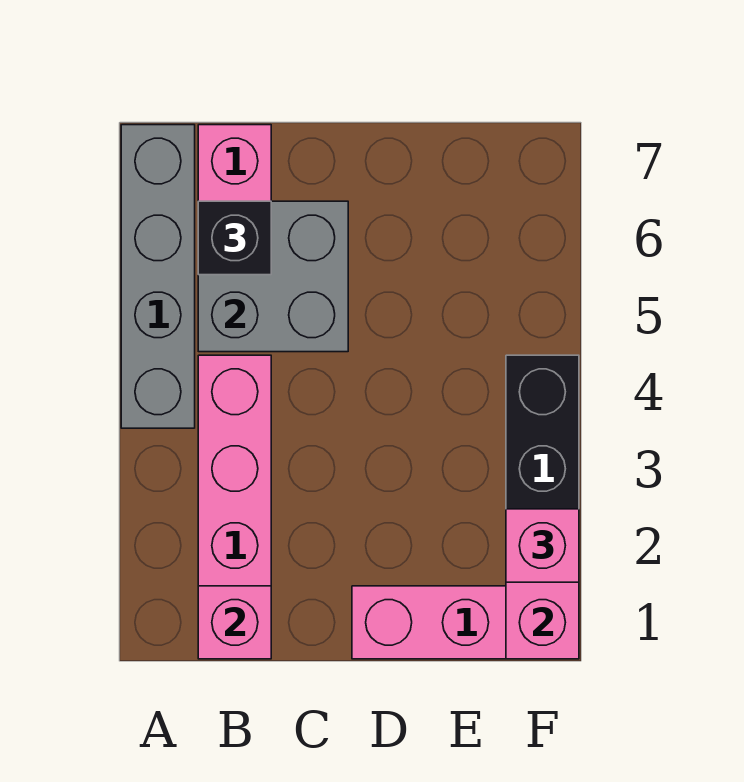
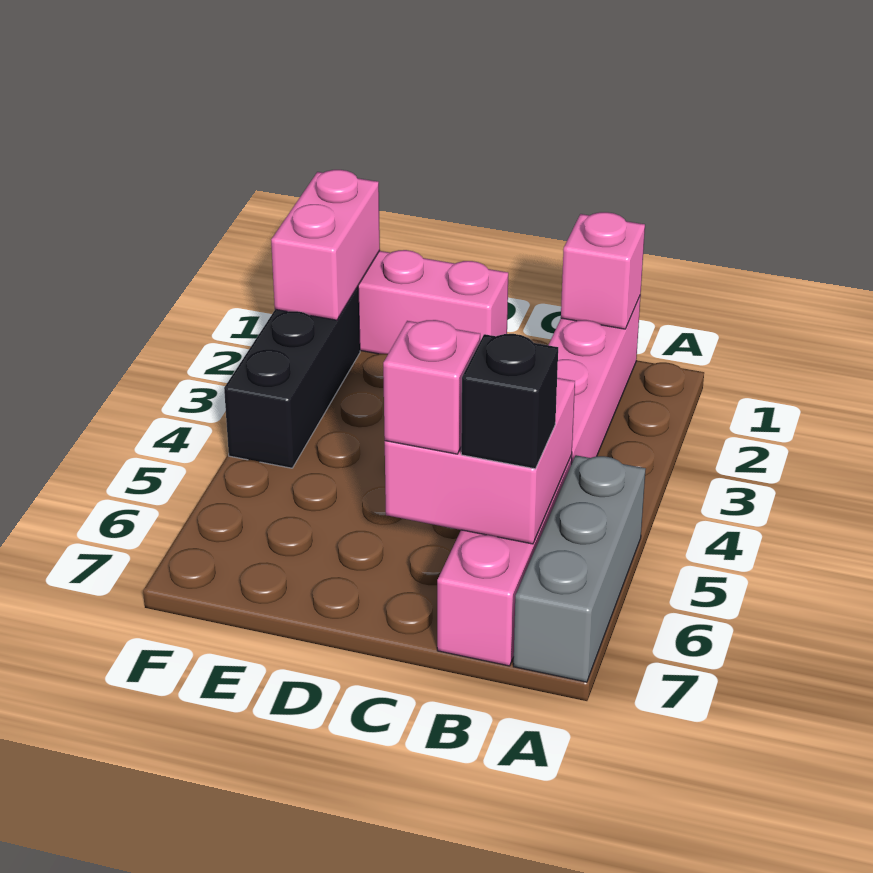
grey 1x4 brick [121,125,195,428] -> grey 1x3 brick [513,455,646,682]
grey 2x2 brick [198,201,348,352] -> pink 2x2 brick [385,378,575,544]
pink 1x1 brick [506,509,579,582] -> pink 1x1 brick moved to [383,320,480,454]

